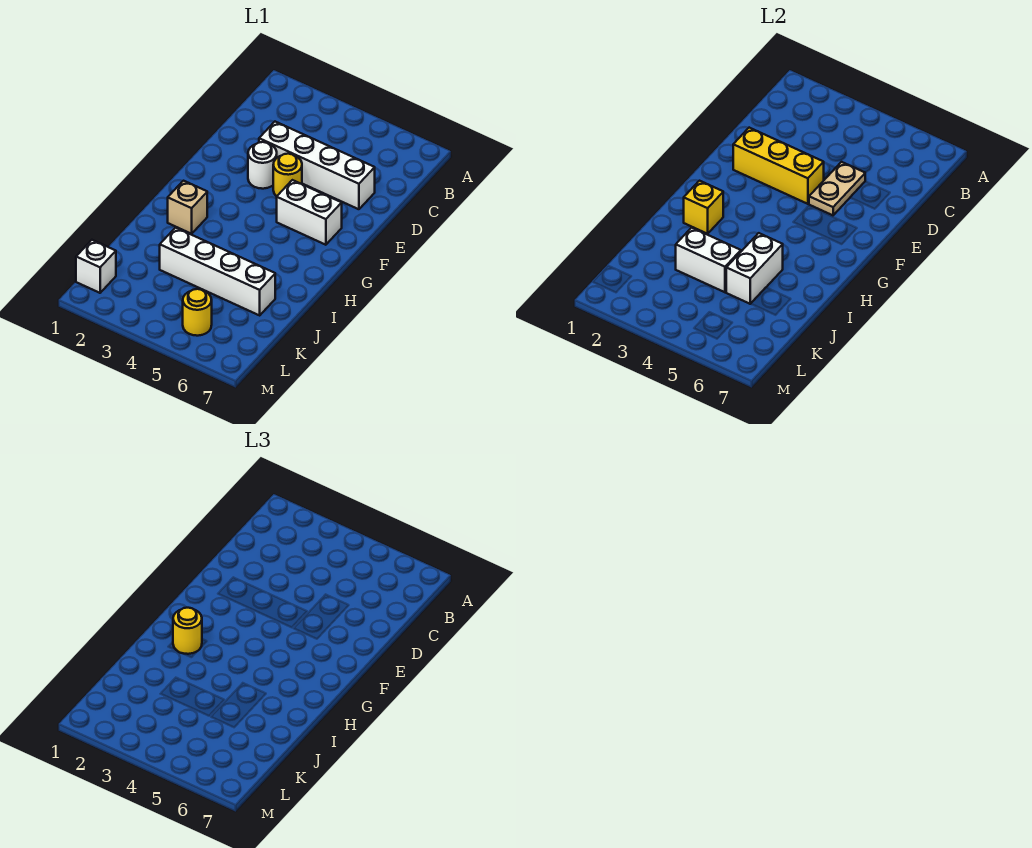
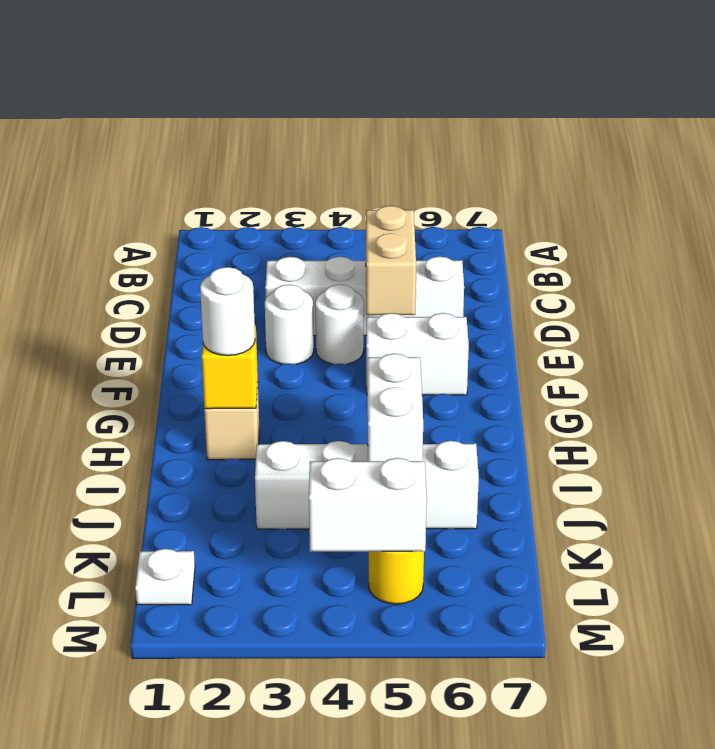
tan 1x2 plate [809,162,865,215] -> tan 1x2 brick [366,206,416,315]
yellow 1x3 brick [733,128,824,204] -> none
yellow 1x1 round brick [273,154,302,196] -> white 1x1 round brick [315,284,364,364]
yellow 1x1 round brick [173,608,202,654] -> white 1x1 round brick [200,267,255,356]
white 1x2 brick [676,228,741,292] -> white 1x2 brick moved to [309,458,427,552]
white 1x1 brick [76,240,116,293] -> white 1x1 plate [135,549,195,605]

